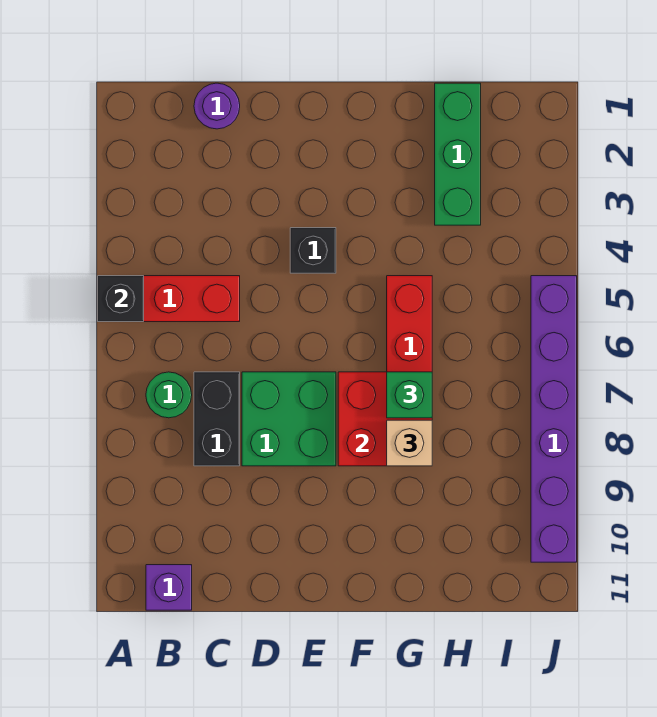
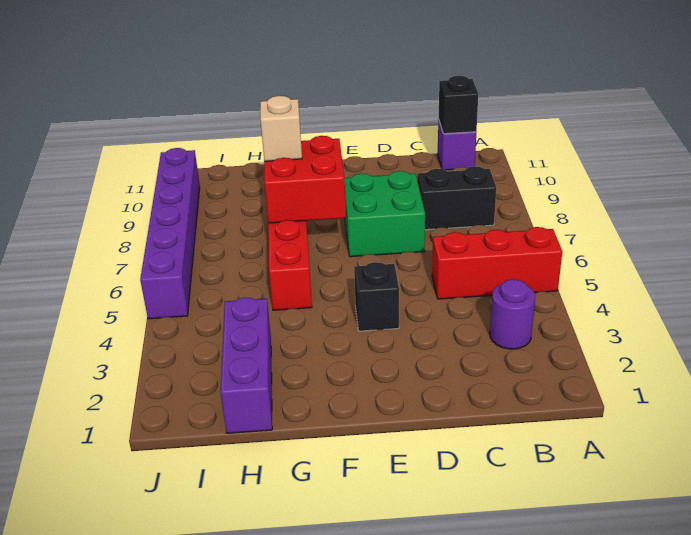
black 1x1 brick [98,276,144,322] -> black 1x1 brick moved to [438,76,478,134]
green 1x1 round brick [146,372,192,418] -> none
purple 1x1 round brick [194,83,240,129] -> purple 1x1 round brick moved to [490,279,535,349]
black 1x2 brick [194,372,240,466] -> black 1x2 brick turned to [417,166,496,230]
green 1x1 brick [387,372,432,418] -> none
green 1x3 brick [435,83,481,225] -> purple 1x3 brick [221,297,272,433]

